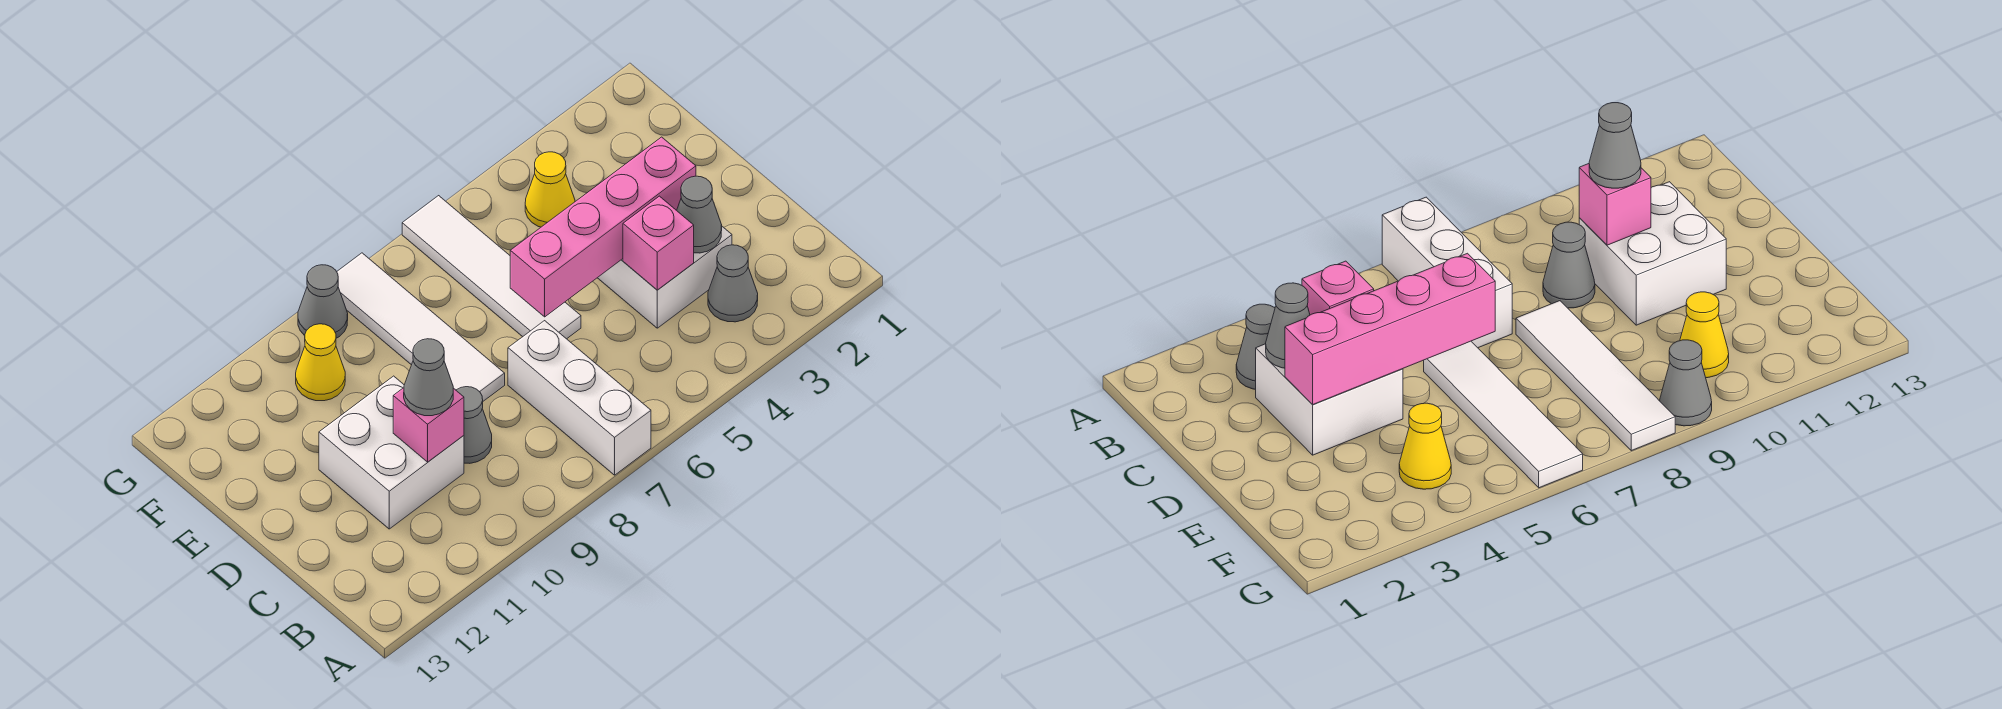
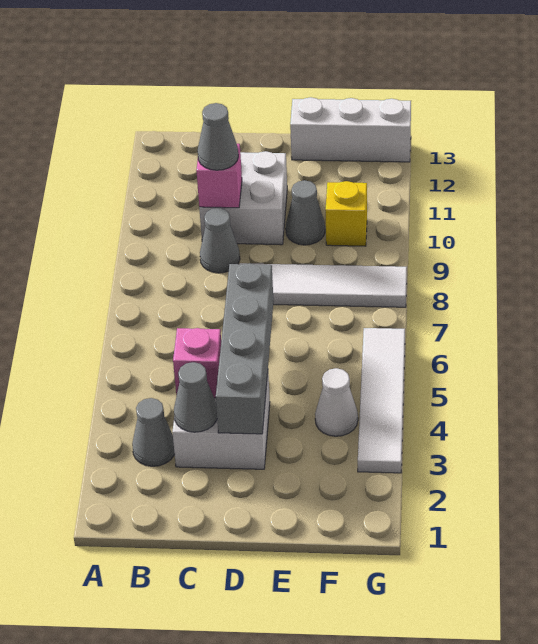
white 1x3 brick [508,321,651,475] -> white 1x3 brick moved to [290,97,411,162]
pink 1x4 brick [510,137,696,317] -> grey 1x4 brick [216,263,273,434]
white 1x4 tile [402,196,581,339] -> white 1x4 tile turned to [358,328,405,473]
yellow 1x1 cone [525,152,575,227] -> white 1x1 cone [315,368,358,436]
yellow 1x1 cone [296,324,345,401] -> yellow 1x1 brick [326,181,367,246]
grey 1x1 cone [298,265,348,338] -> grey 1x1 cone moved to [286,180,325,245]

